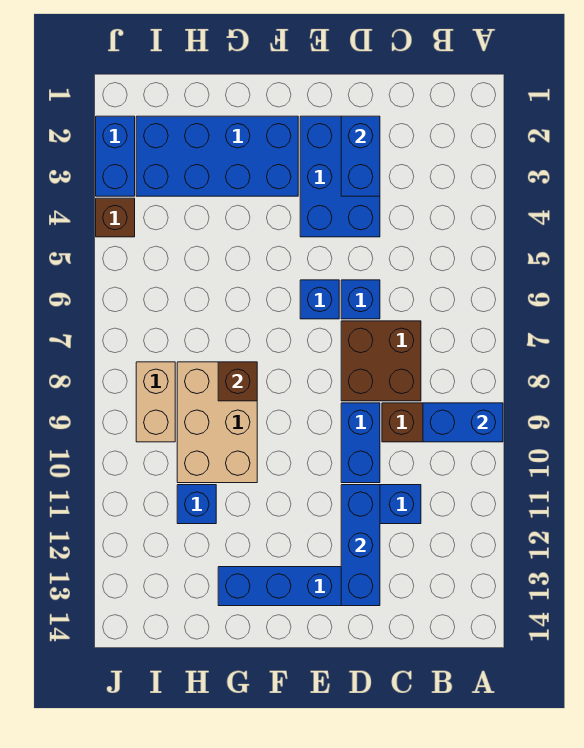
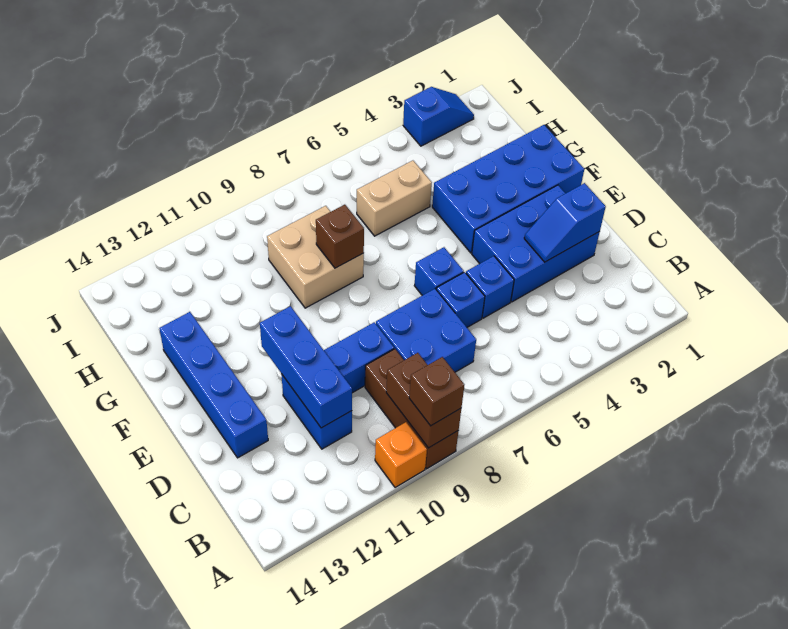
blue 1x2 brick [423,403,503,442] -> brown 1x2 brick [386,353,461,448]
none -> orange 1x1 brick [375,422,427,488]
brown 2x2 brick [341,321,421,401] -> blue 2x2 brick [376,289,476,372]
blue 1x2 brick [341,116,380,196] -> blue 1x2 slope [524,183,606,262]
blue 1x3 brick [341,485,380,606] -> blue 1x3 brick turned to [260,306,352,428]
blue 2x4 brick [136,116,298,196] -> blue 2x4 brick turned to [432,125,584,253]
tan 2x3 brick [177,362,257,483] -> tan 2x2 brick [267,206,364,308]
blue 1x1 brick [177,485,216,524] -> blue 1x1 brick moved to [466,256,514,318]
tan 1x2 brick [136,362,175,442] -> tan 1x2 brick moved to [357,161,432,236]
blue 1x2 brick [96,116,135,196] -> blue 1x2 slope [403,87,474,146]
brown 1x1 brick [96,198,135,237] -> brown 1x1 brick moved to [409,357,464,426]

